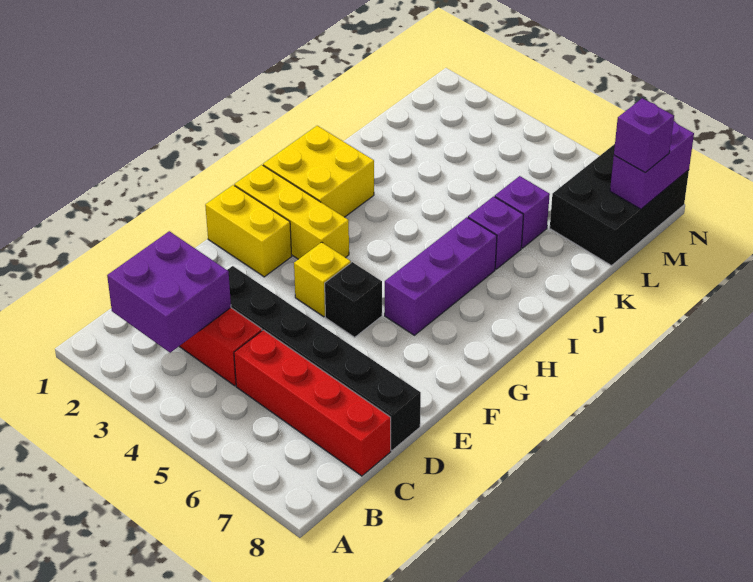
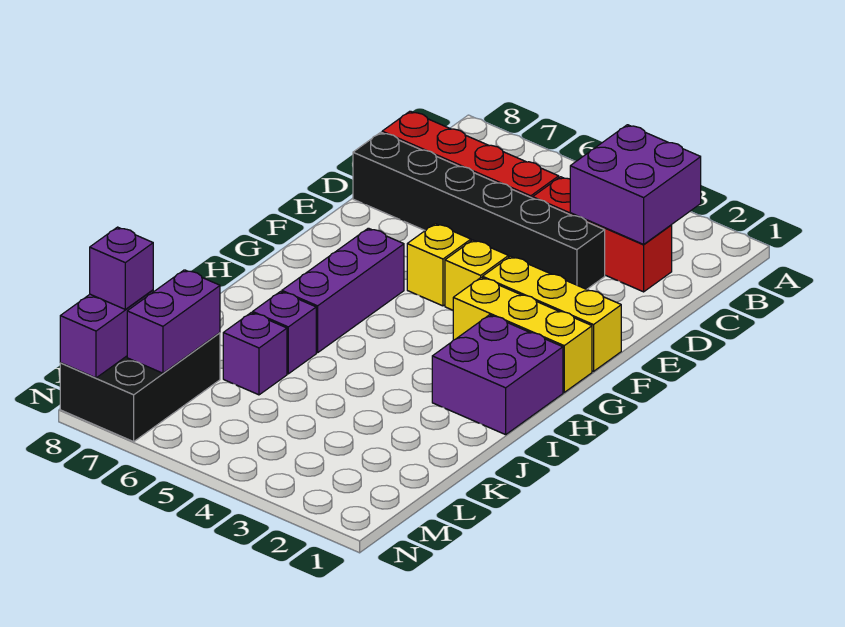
yellow 1x2 brick [205,185,292,277] -> yellow 1x3 brick [483,256,621,371]
black 1x1 brick [325,262,382,337] -> yellow 1x1 brick [407,224,471,306]
yellow 2x2 brick [263,126,374,217] -> purple 2x2 brick [432,315,563,435]
none -> purple 1x2 brick [127,270,220,373]

